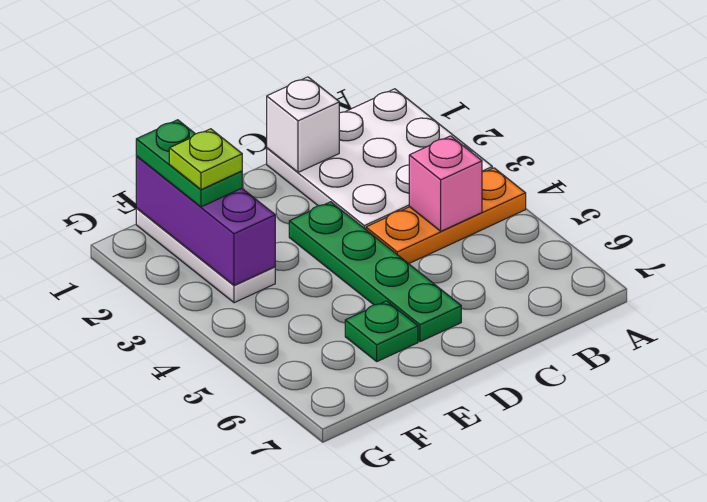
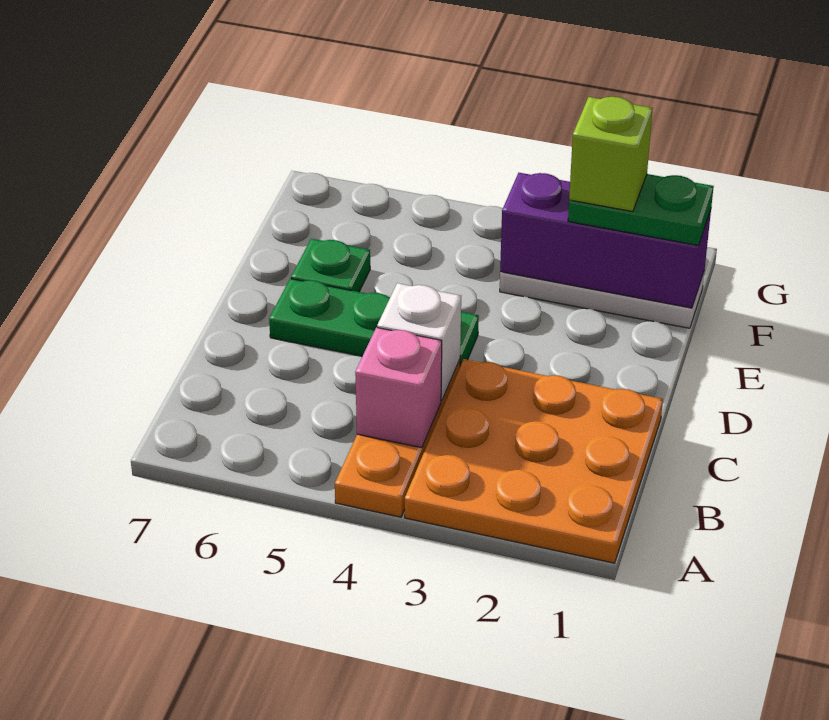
white 3x3 plate [267,89,492,229] -> orange 3x3 plate [405,359,663,563]
white 1x1 brick [267,77,339,172] -> white 1x1 brick moved to [377,283,461,401]
green 1x4 plate [289,202,461,342] -> green 1x3 plate [269,279,479,366]
lime 1x1 plate [169,129,242,190] -> lime 1x1 brick [569,97,653,212]

